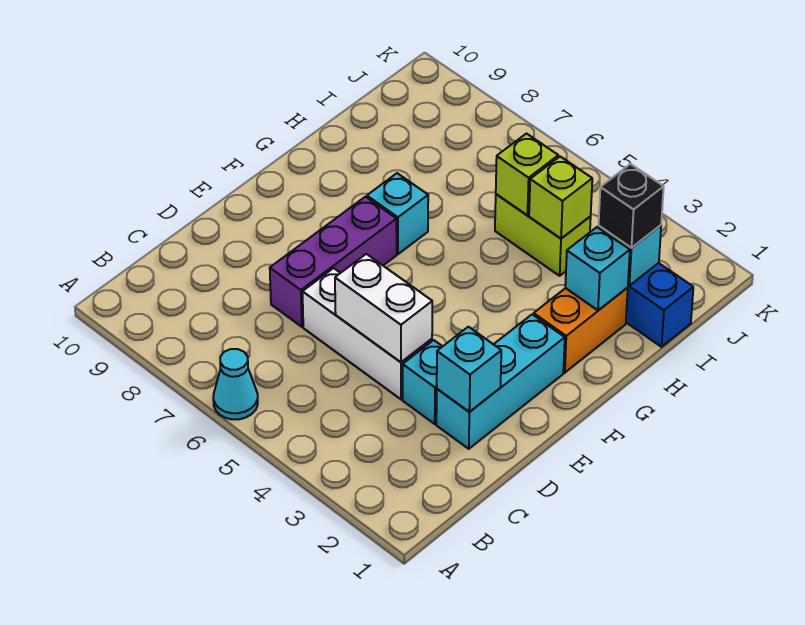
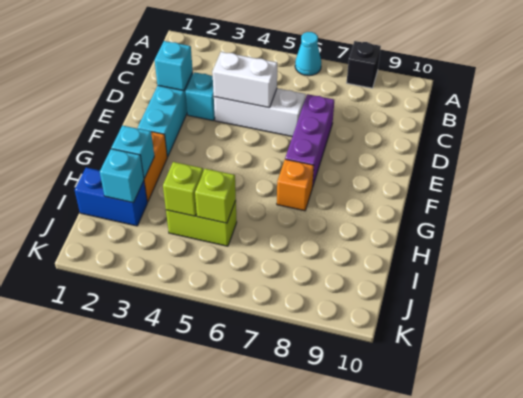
cyan 1x1 brick [367,173,428,254] -> orange 1x1 brick [277,159,314,211]
black 1x1 brick [599,164,664,248] -> black 1x1 brick moved to [347,41,381,88]

